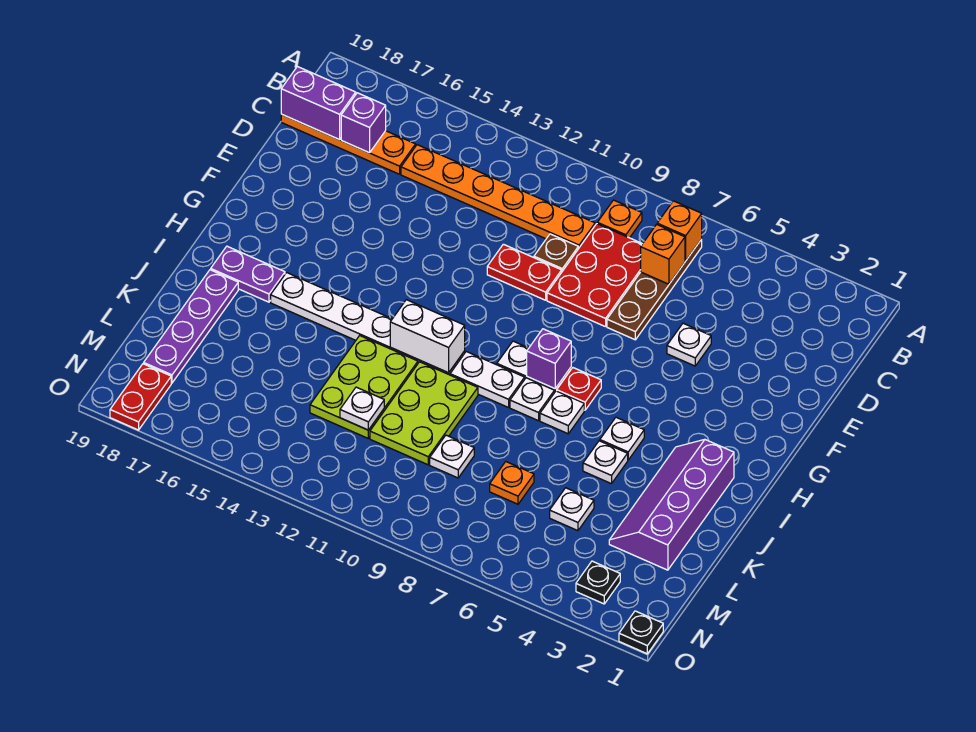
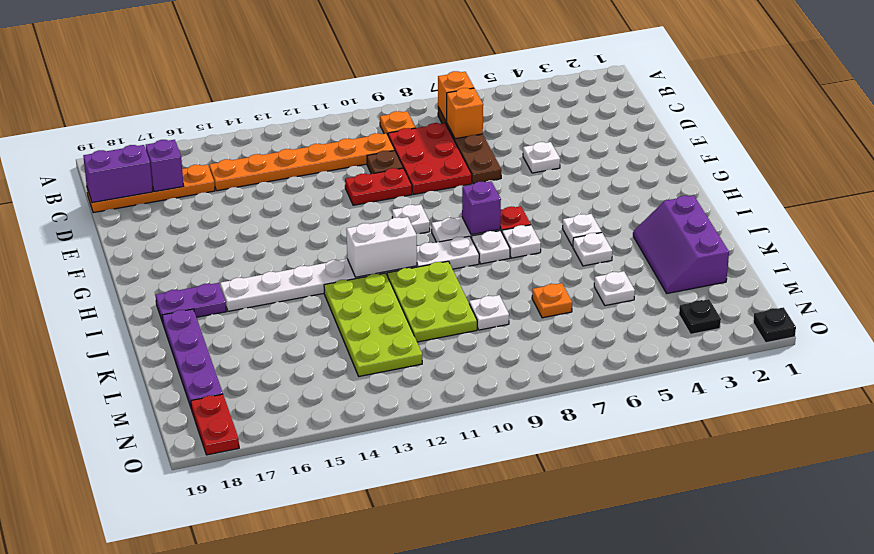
purple 2x4 slope [609,440,734,570] -> purple 2x3 slope [633,195,729,294]
lime 2x3 plate [310,336,418,438] -> lime 2x4 plate [324,273,422,376]
white 1x1 plate [340,387,384,430] -> white 1x1 plate moved to [392,204,430,234]

